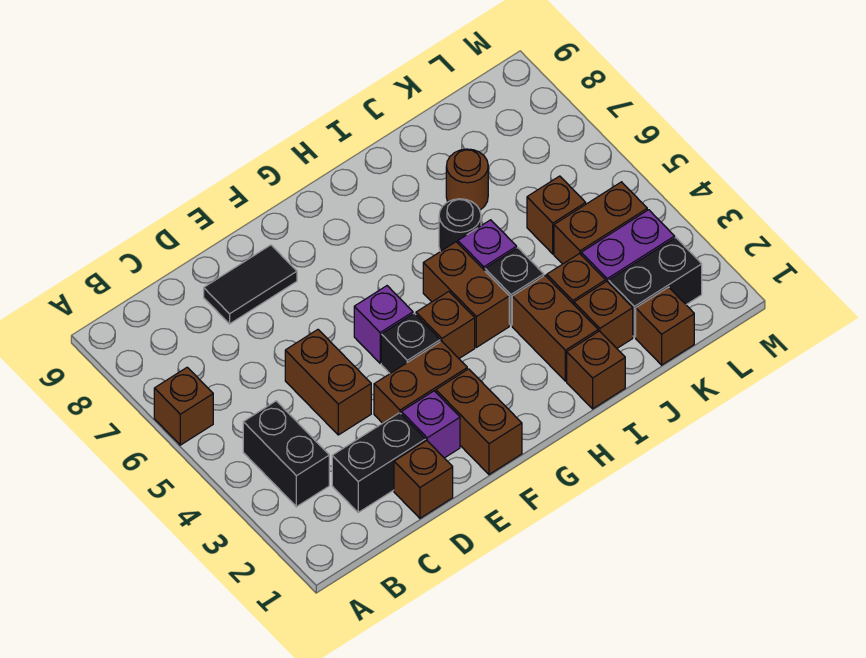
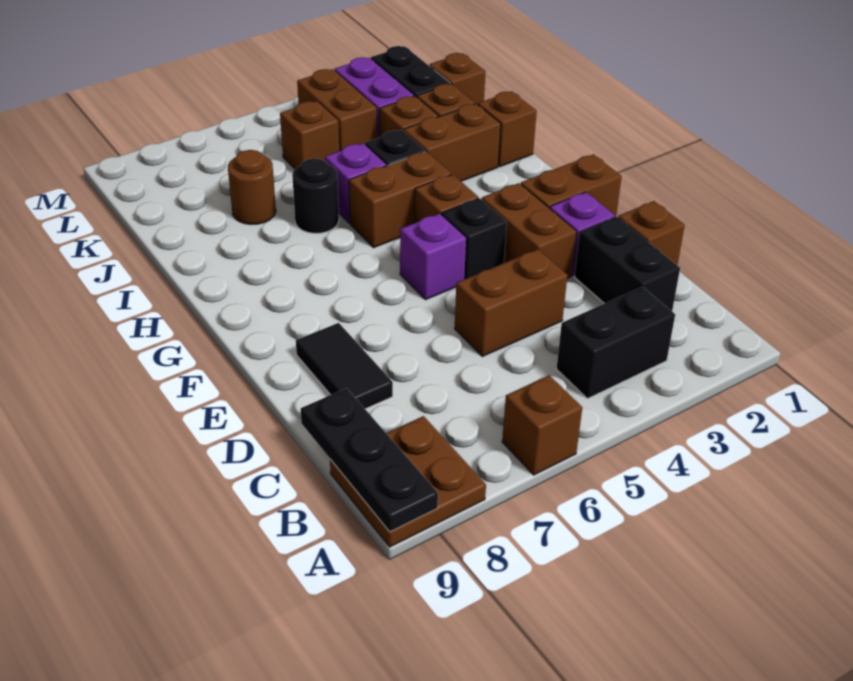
none -> brown 2x2 plate [330,416,486,547]
none -> black 1x3 plate [301,388,438,532]

